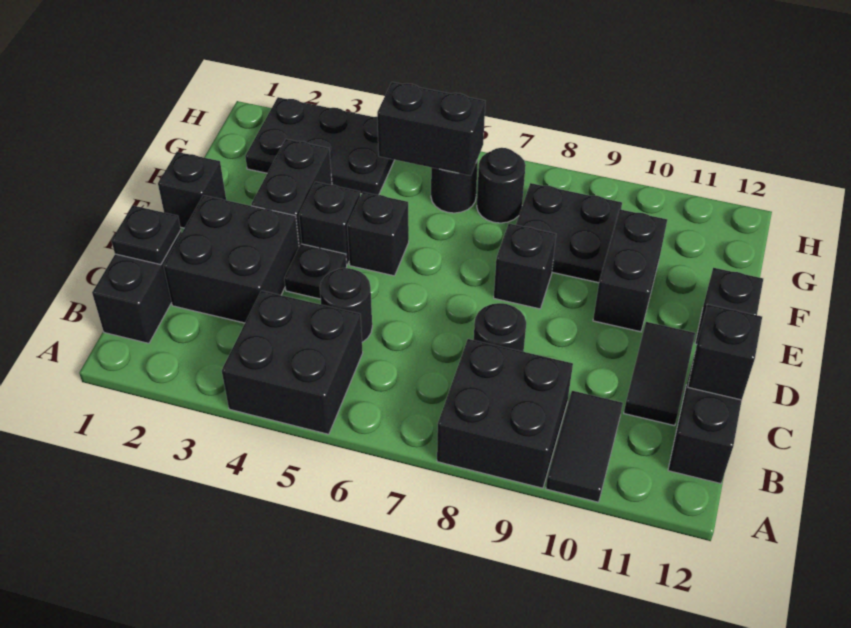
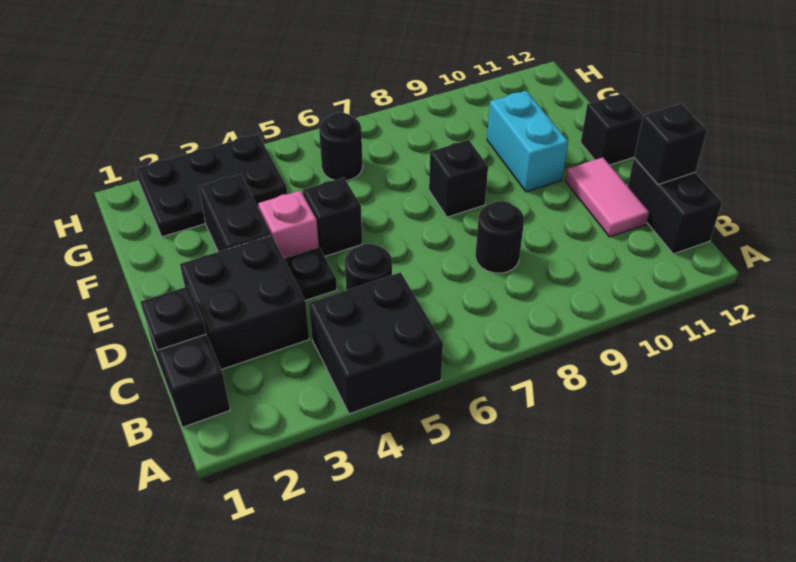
black 2x2 brick [437,339,573,488] -> none
black 1x2 tile [546,391,623,502] -> none
black 1x2 tile [624,322,695,426] -> pink 1x2 tile [565,157,649,237]
black 1x1 brick [158,152,226,228] -> none
black 1x1 brick [299,182,360,265] -> pink 1x1 brick [258,191,319,259]
black 1x2 brick [593,209,667,332] -> cyan 1x2 brick [487,91,568,192]
black 2x2 plate [516,183,622,283] -> none
black 1x2 brick [377,82,485,176] -> none
black 1x1 round brick [477,148,526,223] -> none

